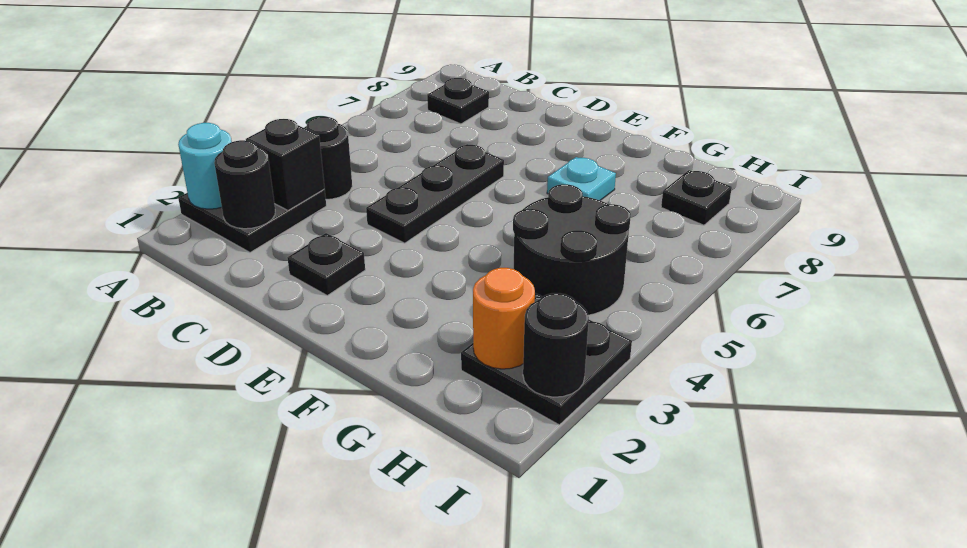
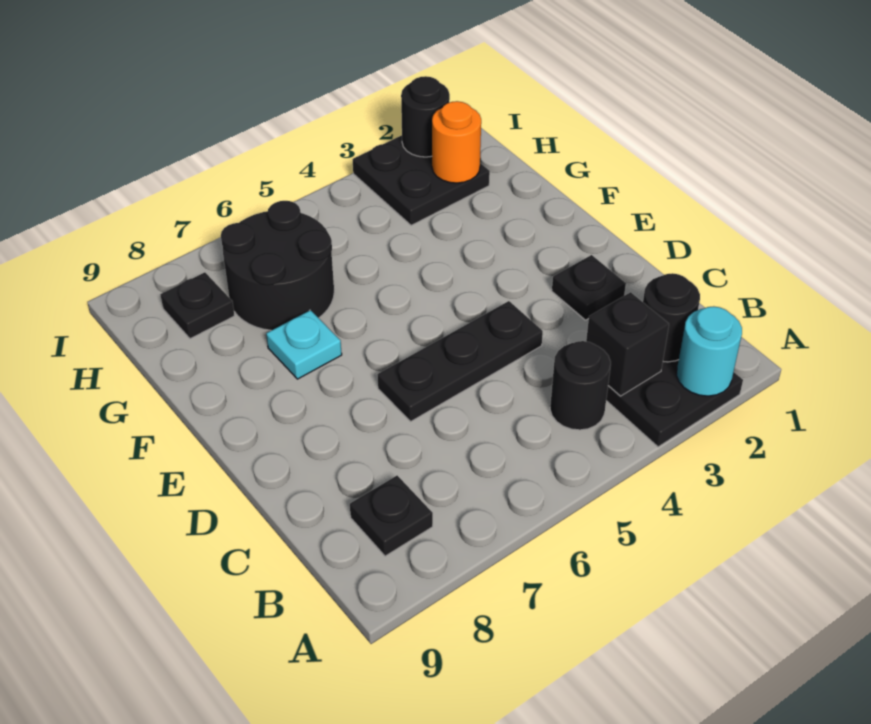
black 2x2 round brick [513,184,631,315] -> black 2x2 round brick moved to [221,201,334,330]

